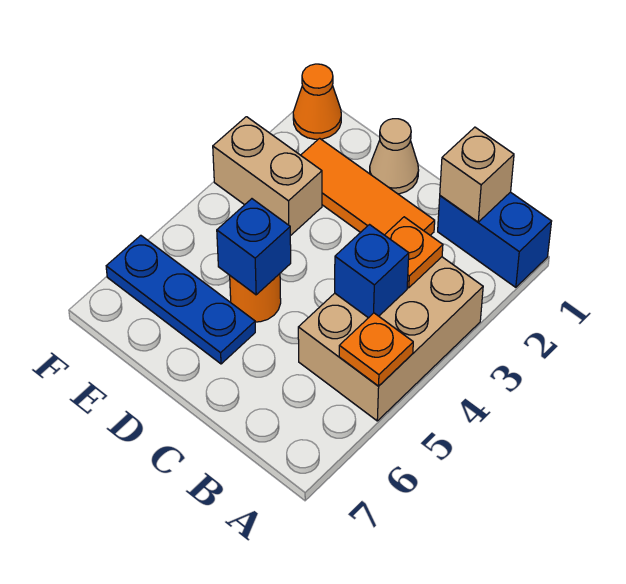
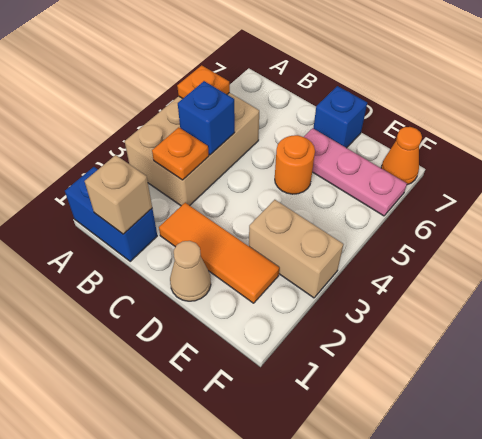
blue 1x1 brick [217,199,291,295] -> blue 1x1 brick moved to [313,86,367,148]
blue 1x3 plate [106,235,255,364] -> pink 1x3 plate [304,128,407,216]
orange 1x1 cone [293,64,341,139] -> orange 1x1 cone moved to [381,127,422,185]

